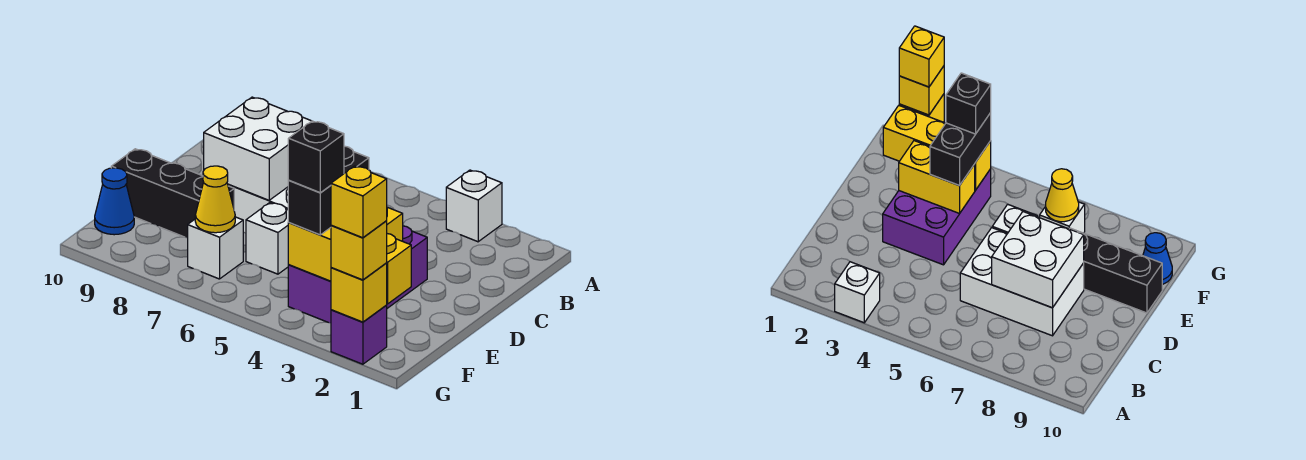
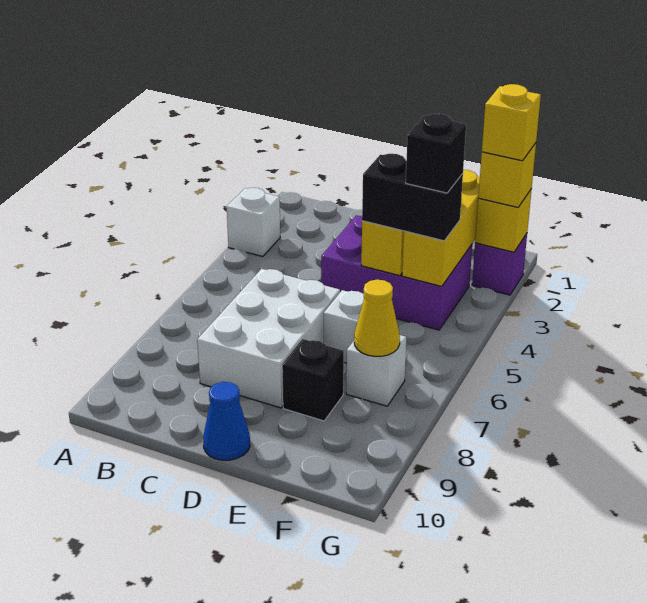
white 2x2 brick [204,97,311,200] -> none
black 1x3 brick [111,149,234,238] -> black 1x1 brick [282,339,344,421]
blue 1x1 cone [95,168,134,235] -> blue 1x1 cone moved to [203,382,250,460]

